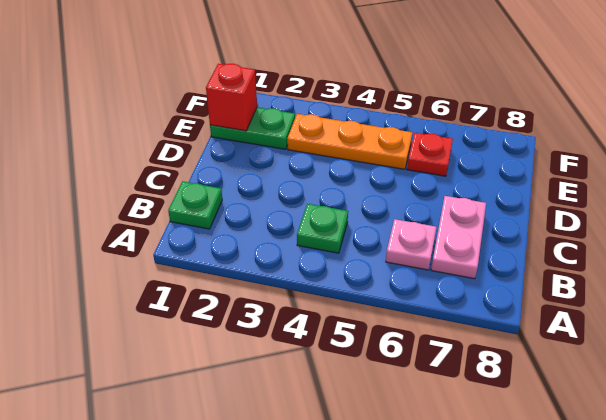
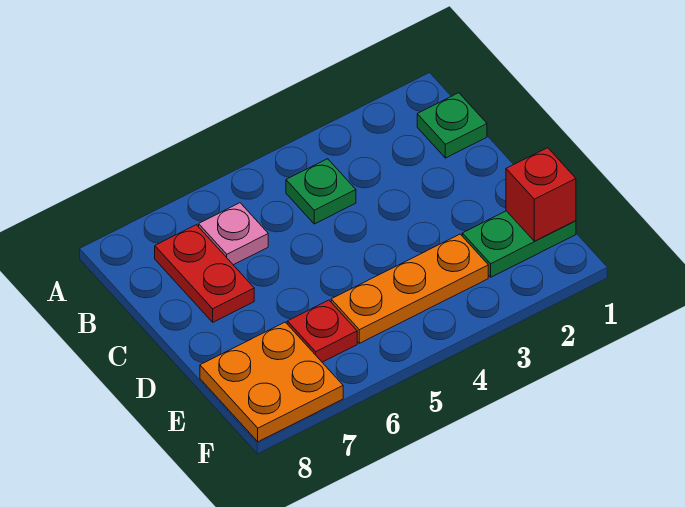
pink 1x2 plate [431,196,486,279] -> red 1x2 plate [155,225,254,322]
none -> orange 2x2 plate [200,322,343,442]

